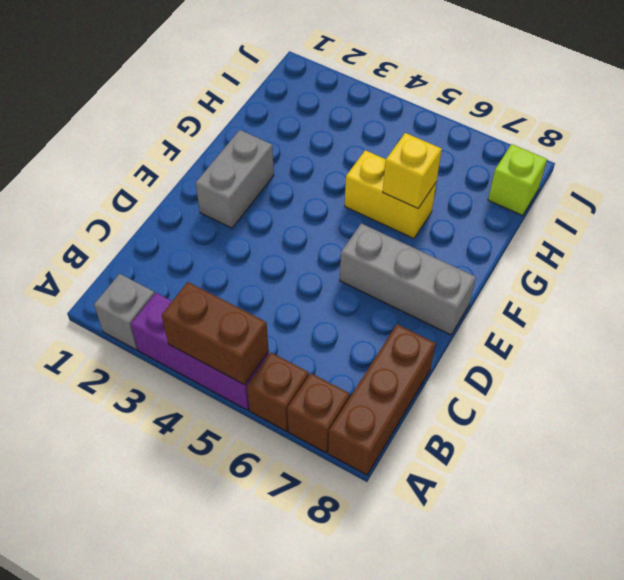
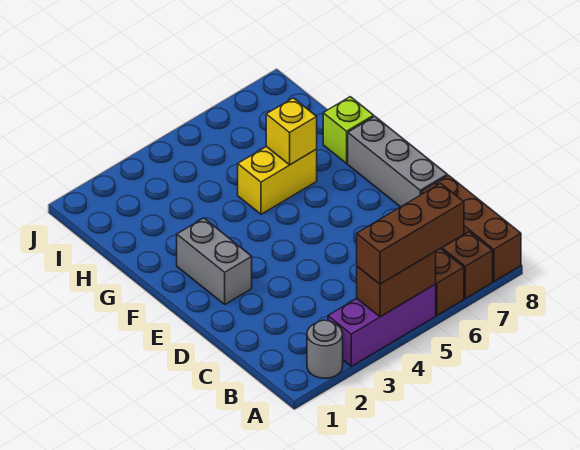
grey 1x1 brick [94,274,155,350] -> grey 1x1 round brick [307,320,343,378]
none -> brown 1x3 brick [357,183,464,284]
grey 1x3 brick [340,223,476,335] -> grey 1x3 brick turned to [348,116,447,207]
lime 1x1 brick [488,144,547,216] -> lime 1x1 brick moved to [323,97,374,163]

